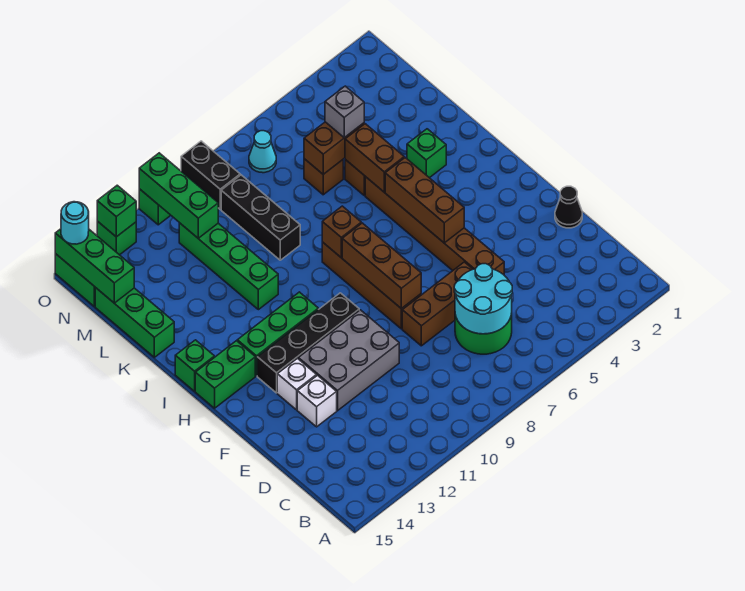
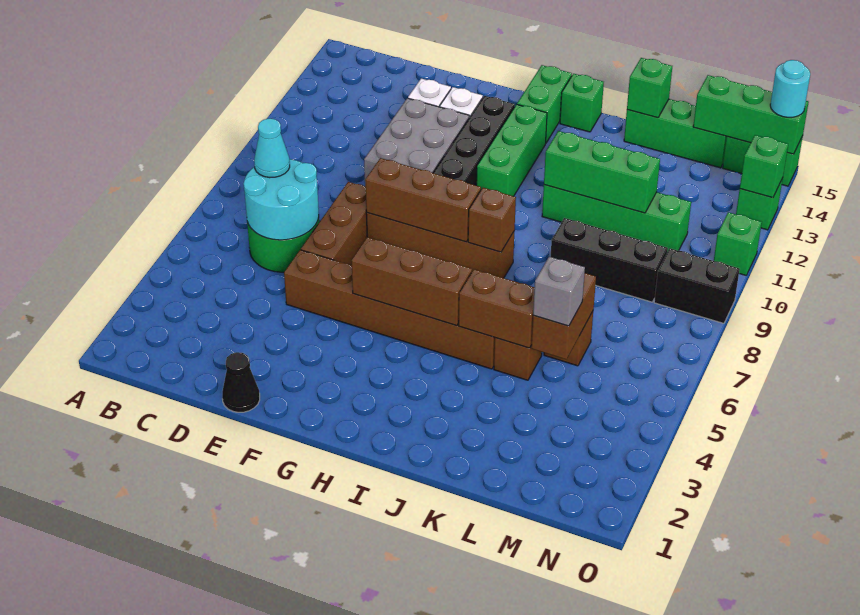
green 1x1 brick [407,129,446,178] -> green 1x1 brick moved to [627,58,672,118]
green 1x3 brick [139,153,218,238] -> green 1x3 brick moved to [544,131,660,213]
cyan 1x1 cone [249,131,276,173] -> cyan 1x1 cone moved to [254,119,290,178]

